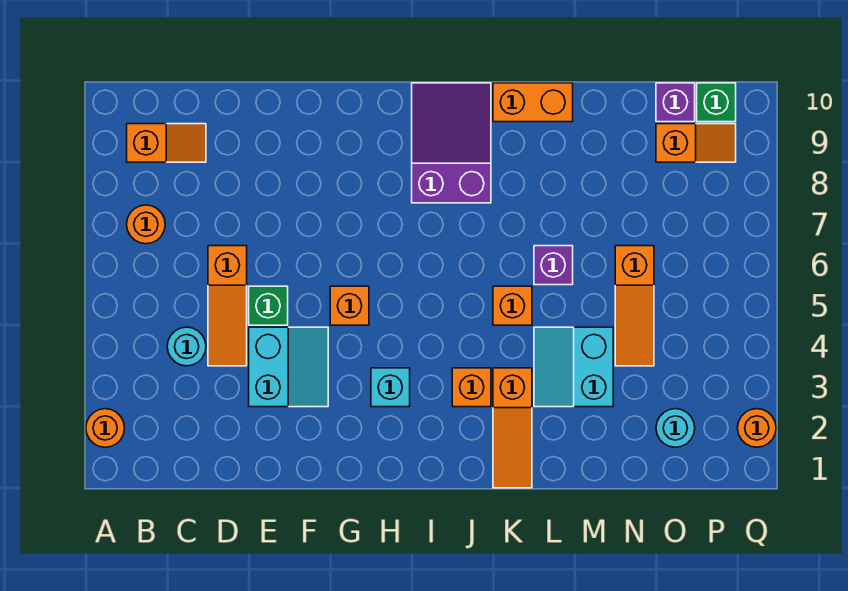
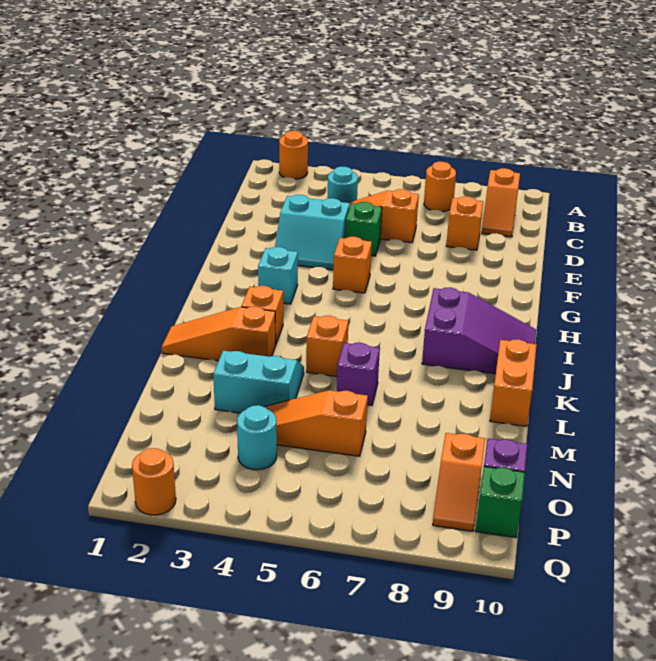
none -> orange 1x1 brick [446,196,483,250]
cyan 1x1 round brick [656,409,695,447] -> cyan 1x1 round brick moved to [237,405,277,470]

